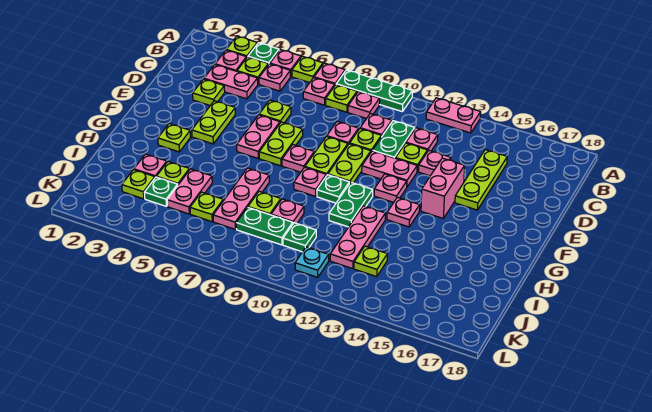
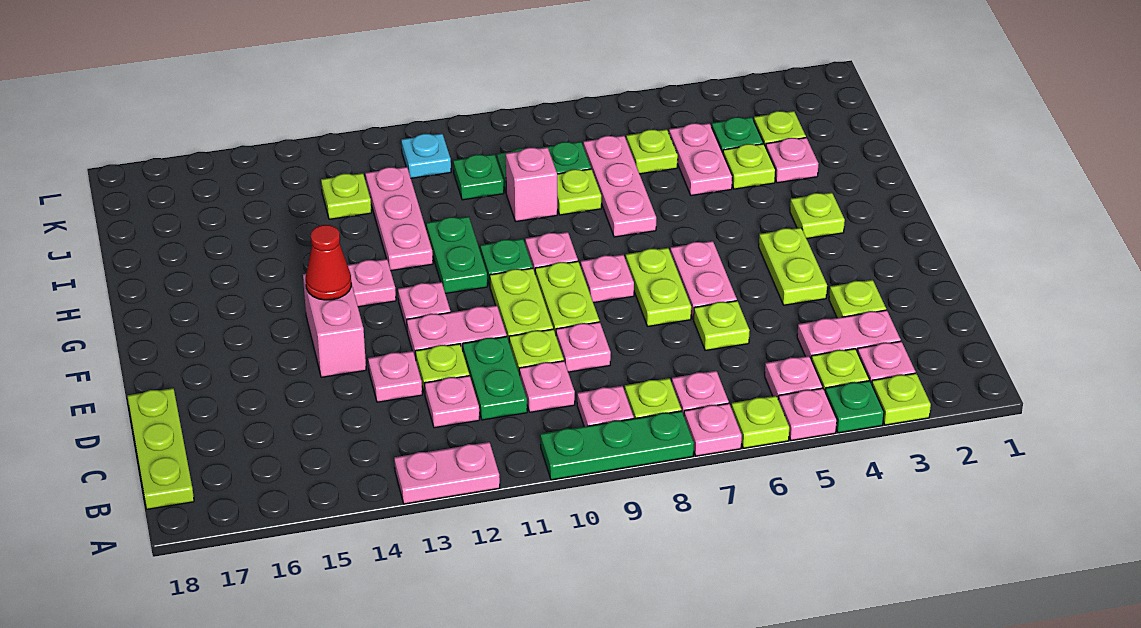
lime 1x3 plate [455,150,507,210] -> lime 1x3 plate moved to [127,388,194,509]
none -> red 1x1 cone [306,225,351,300]
pink 1x1 plate [271,199,304,223] -> pink 1x1 brick [506,147,557,221]

